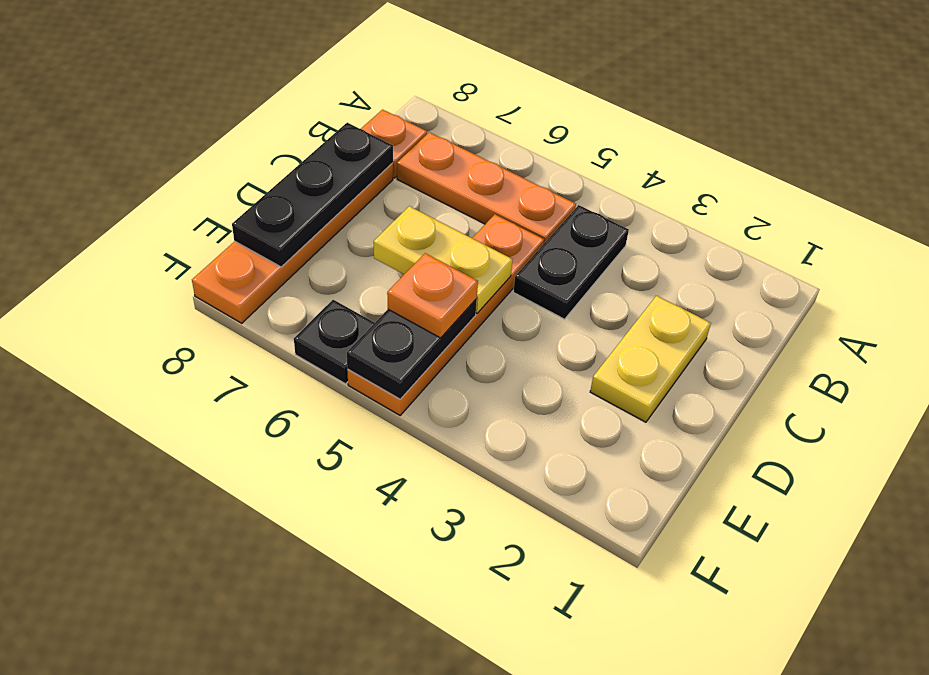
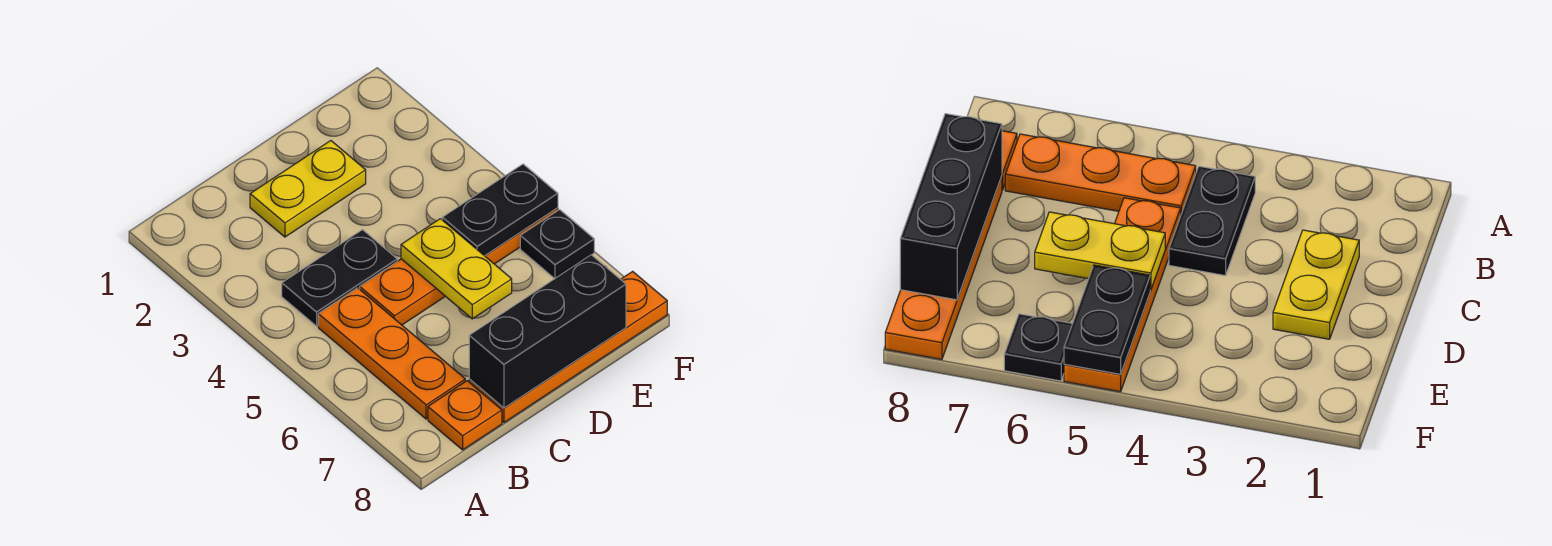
black 1x3 plate [232,123,393,267] -> black 1x3 brick [469,255,626,408]
orange 1x1 plate [387,253,478,338] -> none

